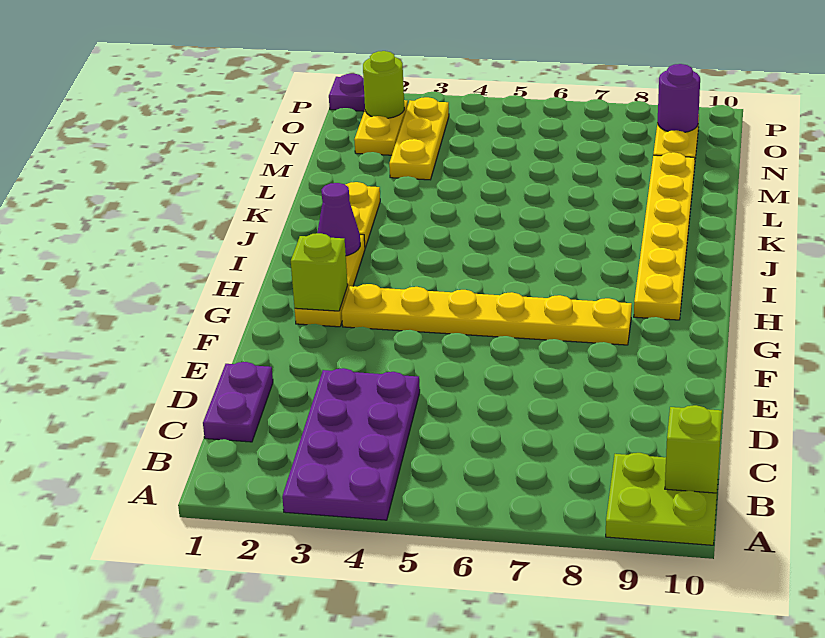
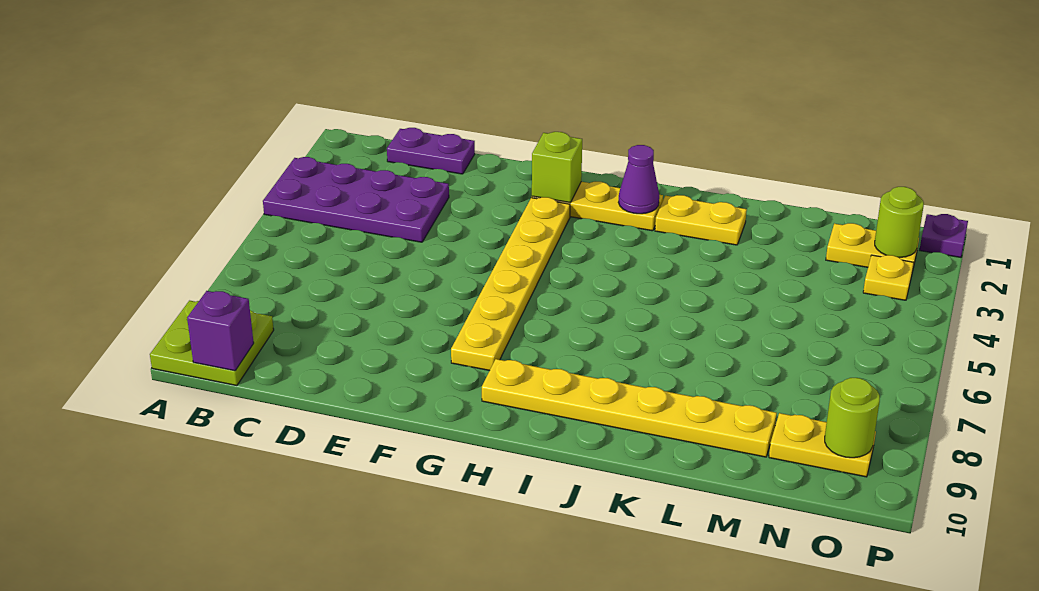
lime 1x1 brick [665,405,722,493] -> purple 1x1 brick [187,291,254,371]
yellow 1x3 plate [389,97,449,180] -> yellow 1x1 plate [863,255,914,300]
purple 1x1 round brick [658,64,700,132] -> lime 1x1 round brick [825,378,880,458]

